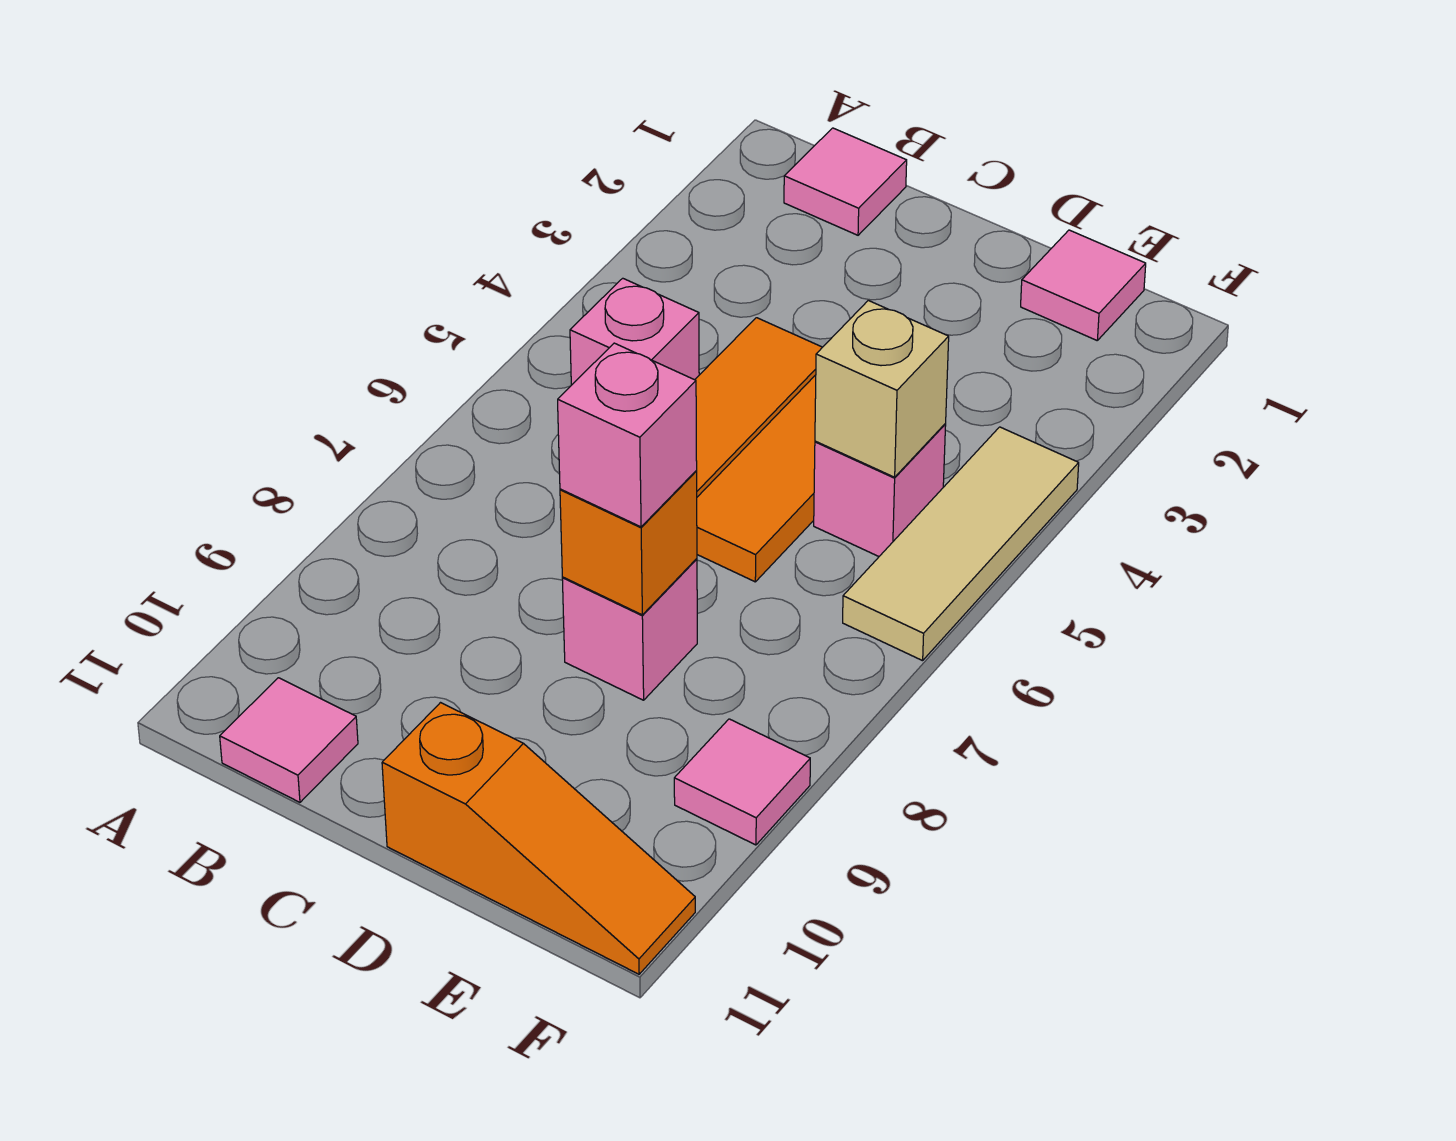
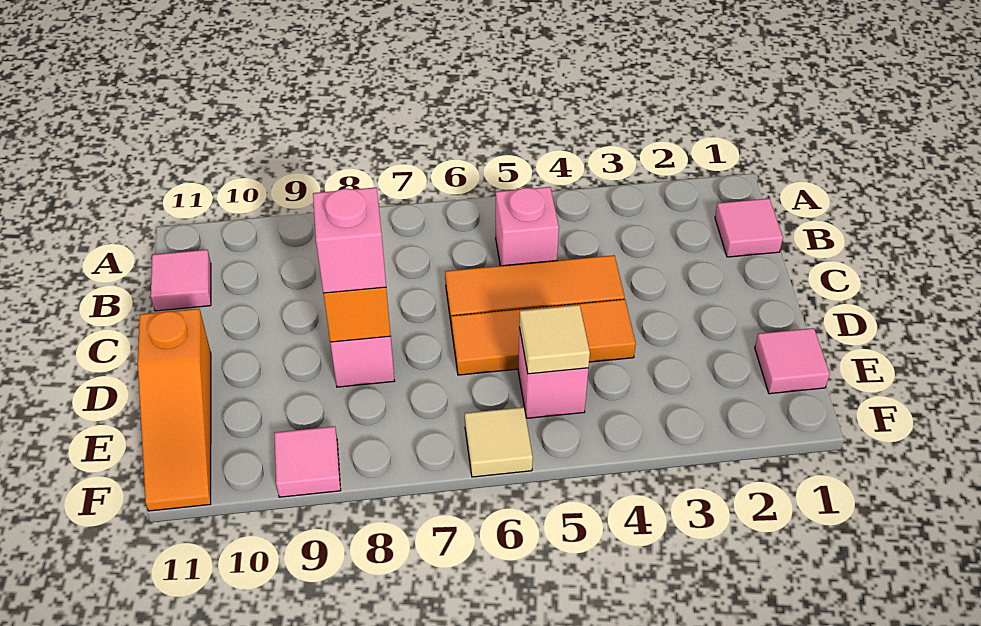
tan 1x1 brick [815,300,949,477] -> tan 1x1 tile [519,305,590,374]
tan 1x3 tile [843,427,1079,661] -> tan 1x1 tile [465,407,533,477]

